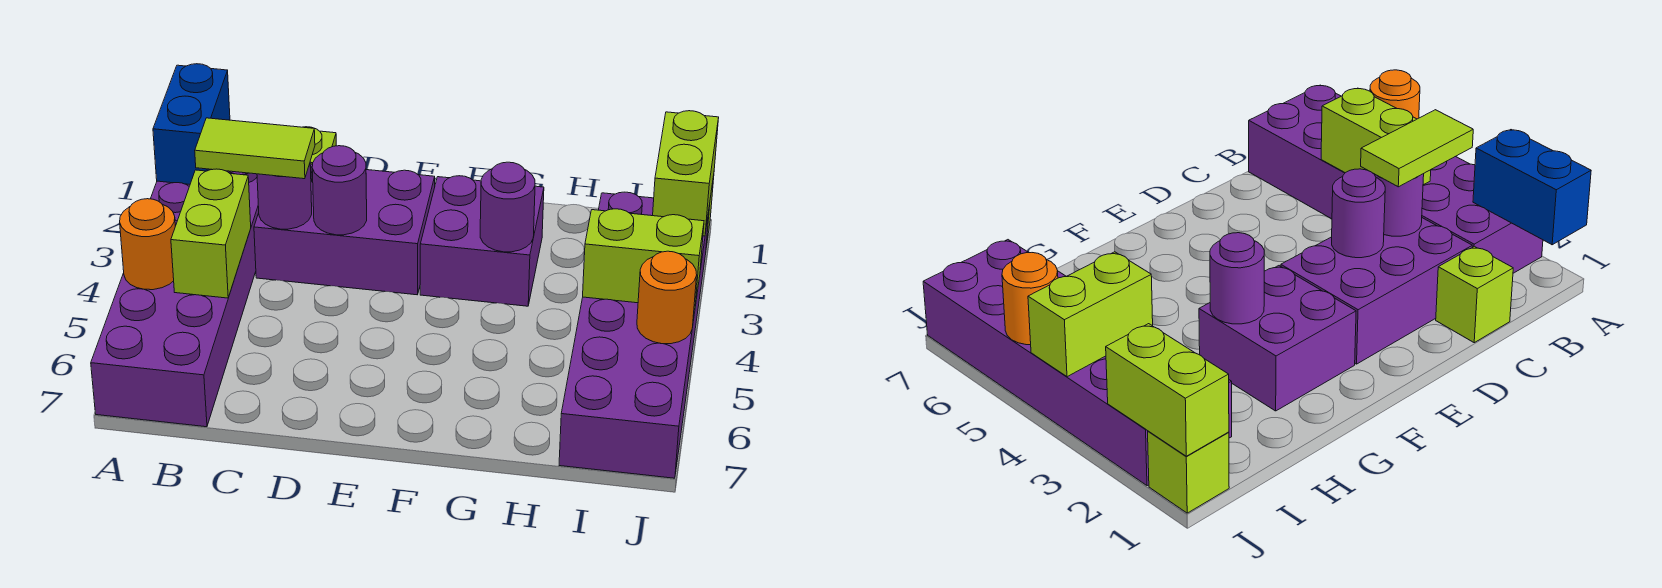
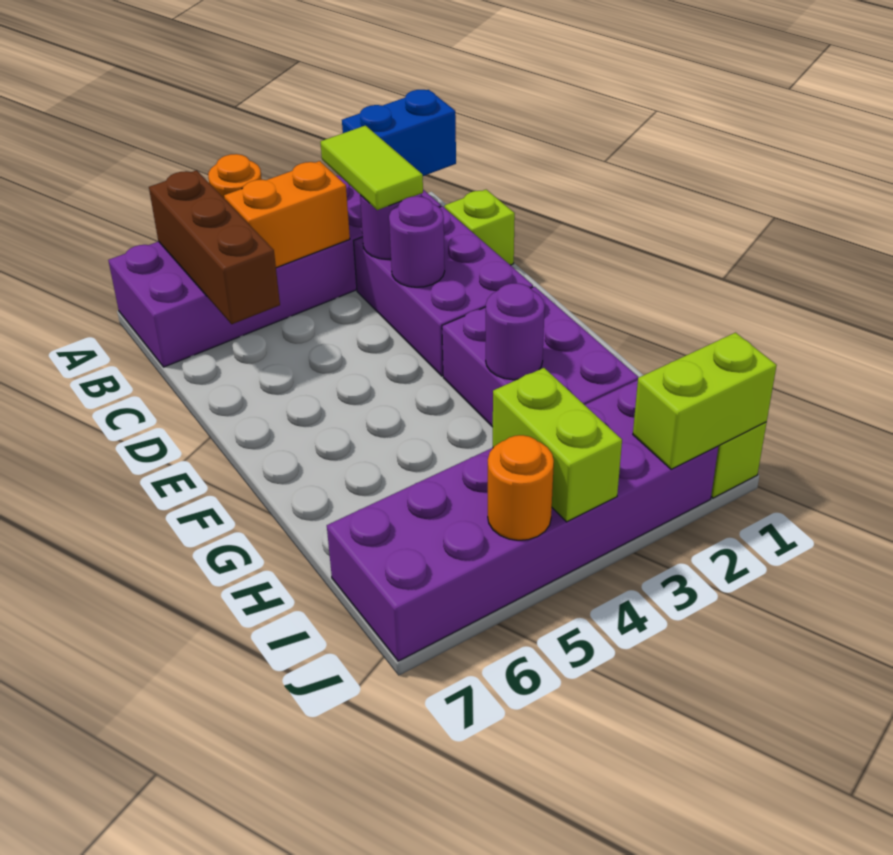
none -> brown 1x3 brick [149,170,280,324]
lime 1x2 brick [171,169,251,298] -> orange 1x2 brick [224,161,350,268]
purple 2x2 brick [420,176,544,306] -> purple 2x3 brick [442,287,639,427]

